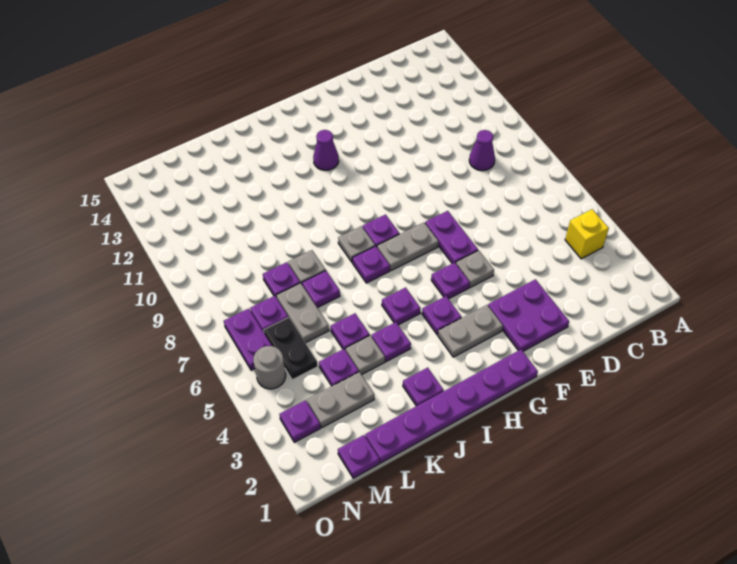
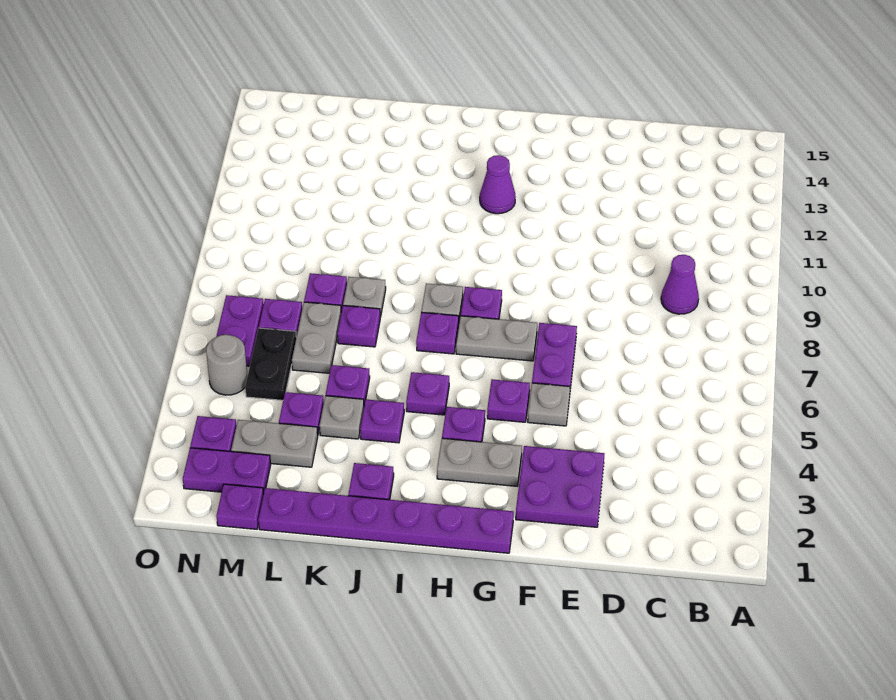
yellow 1x1 brick [565,209,609,259] -> none
none -> purple 1x2 plate [183,448,271,494]

